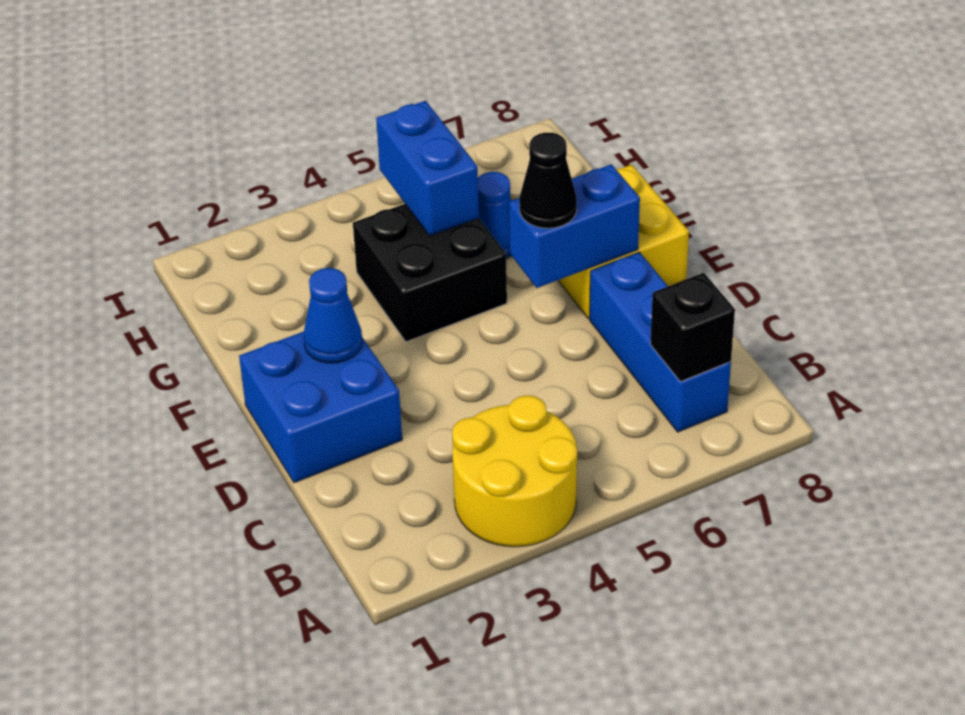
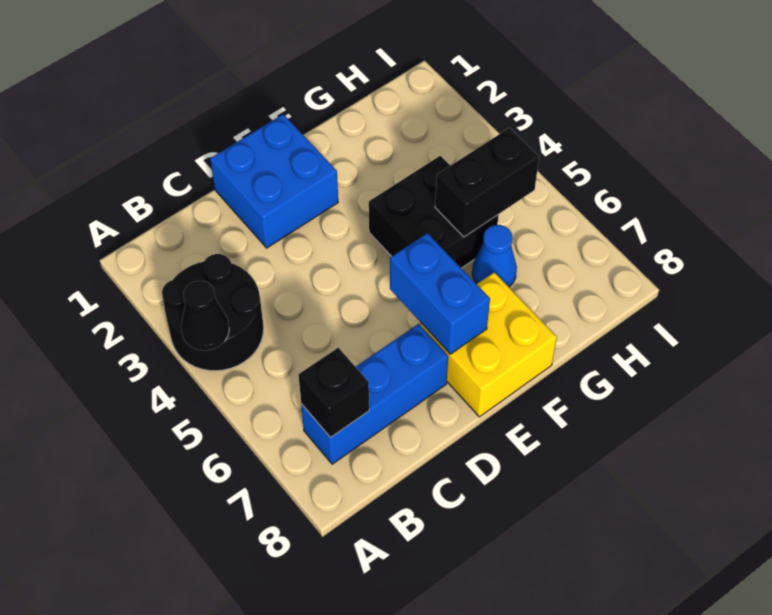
yellow 2x2 round brick [452,396,577,547] -> black 2x2 round brick [162,254,264,371]
blue 1x1 cone [304,268,362,363] -> none
black 1x1 cone [519,133,577,228] -> black 1x1 cone moved to [181,281,229,351]
blue 1x2 brick [376,101,479,236] -> black 1x2 brick [435,128,539,237]

